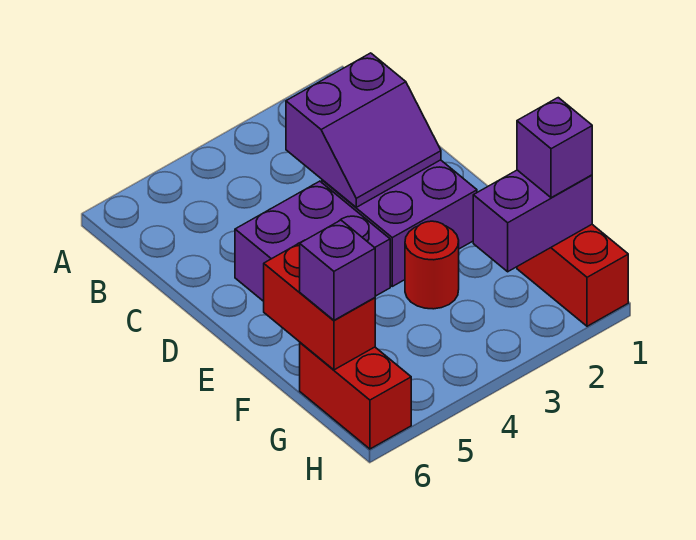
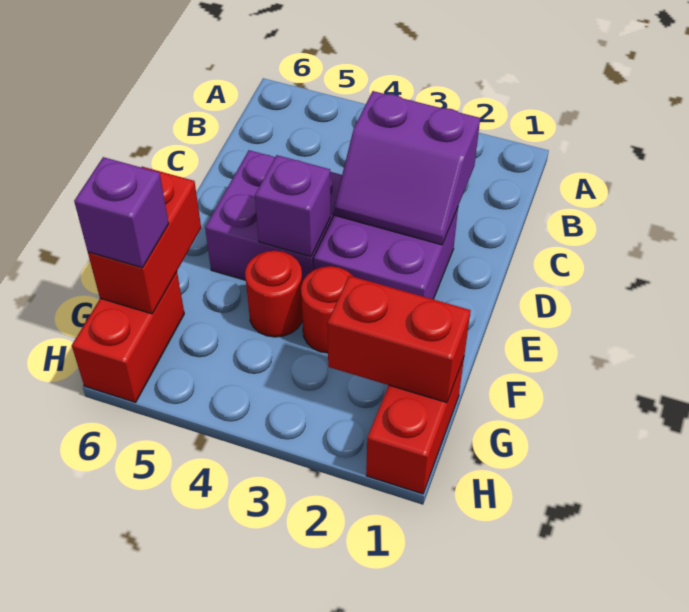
none -> red 1x1 round brick [245,251,302,337]
purple 1x2 brick [473,170,592,272] -> red 1x2 brick [327,276,471,403]
purple 1x1 brick [517,98,592,198] -> purple 1x1 brick moved to [255,155,331,257]

